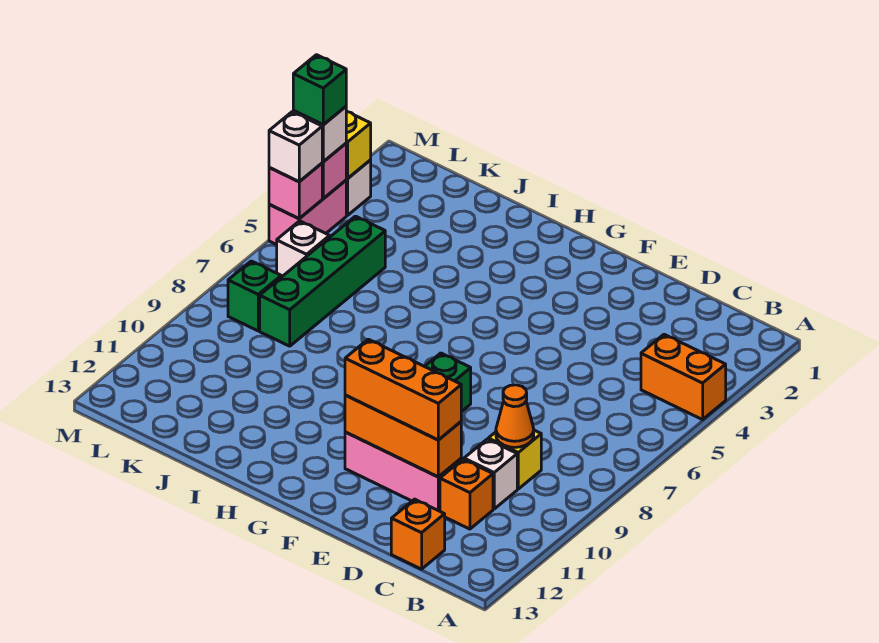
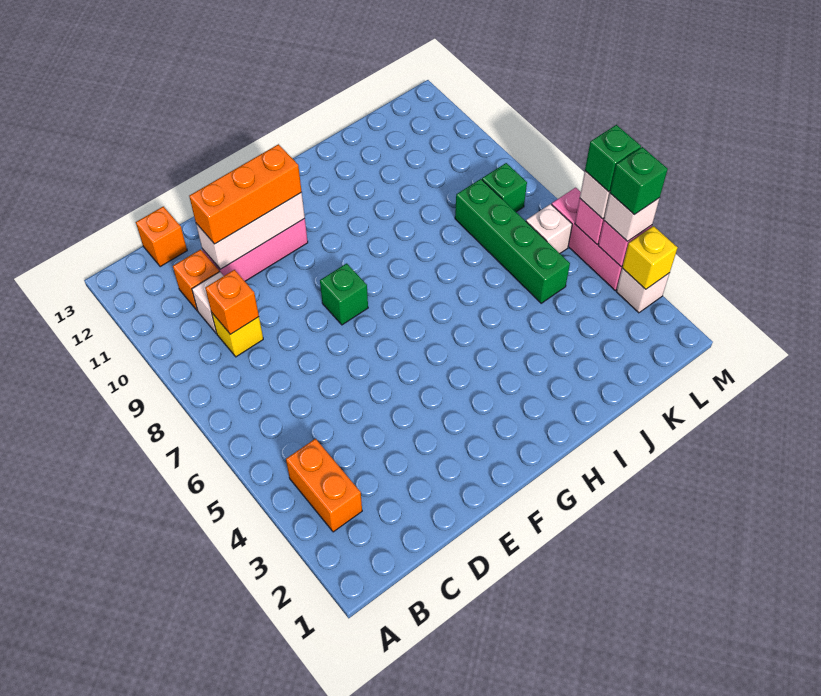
orange 1x2 brick [641,334,726,420] -> orange 1x2 brick turned to [286,439,362,532]
orange 1x1 cone [496,385,534,447] -> orange 1x1 brick [205,270,259,334]
orange 1x3 brick [345,395,461,477] -> white 1x3 brick [196,193,305,269]
pink 1x2 brick [269,180,346,245] -> pink 1x3 brick [552,188,623,290]
none -> green 1x1 brick [585,125,641,192]

